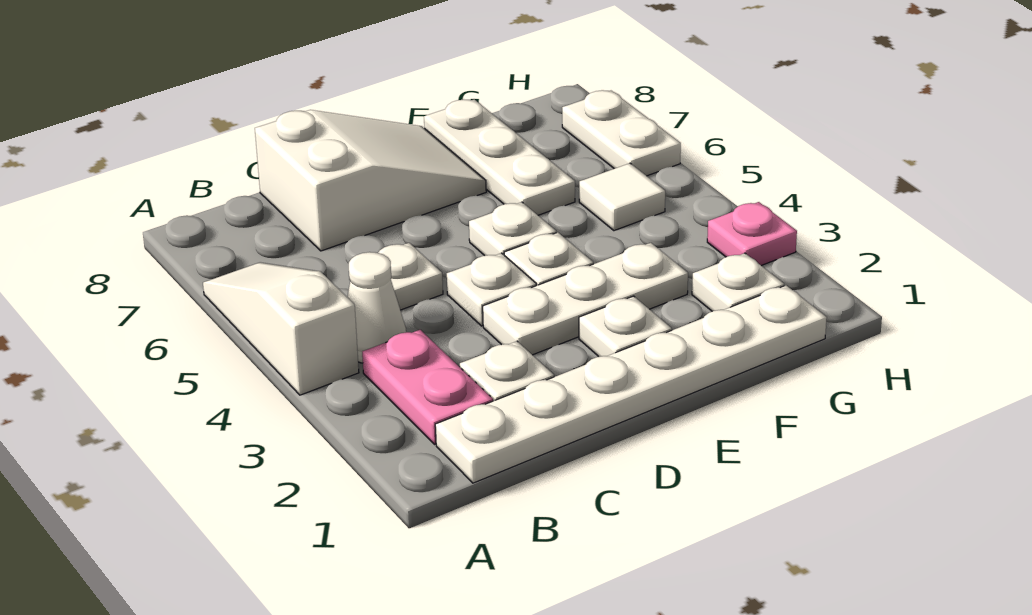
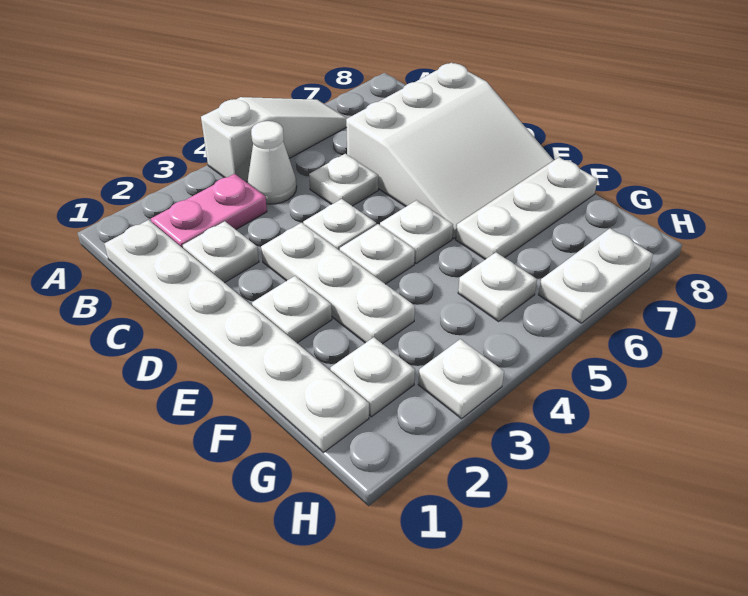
white 2x3 slope [255,110,486,251] -> white 3x3 slope [346,62,554,239]
white 1x1 tile [579,163,665,231] -> white 1x1 plate [458,252,537,321]
pink 1x1 plate [707,202,797,266] -> white 1x1 plate [418,339,504,419]

